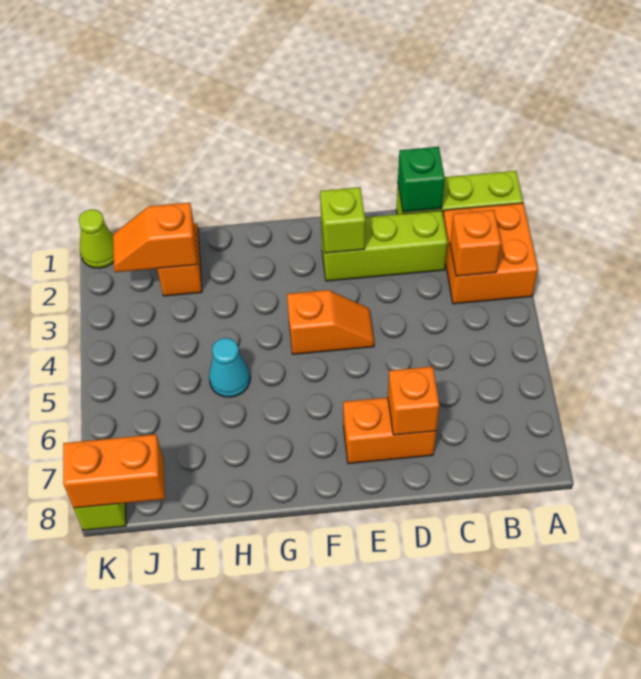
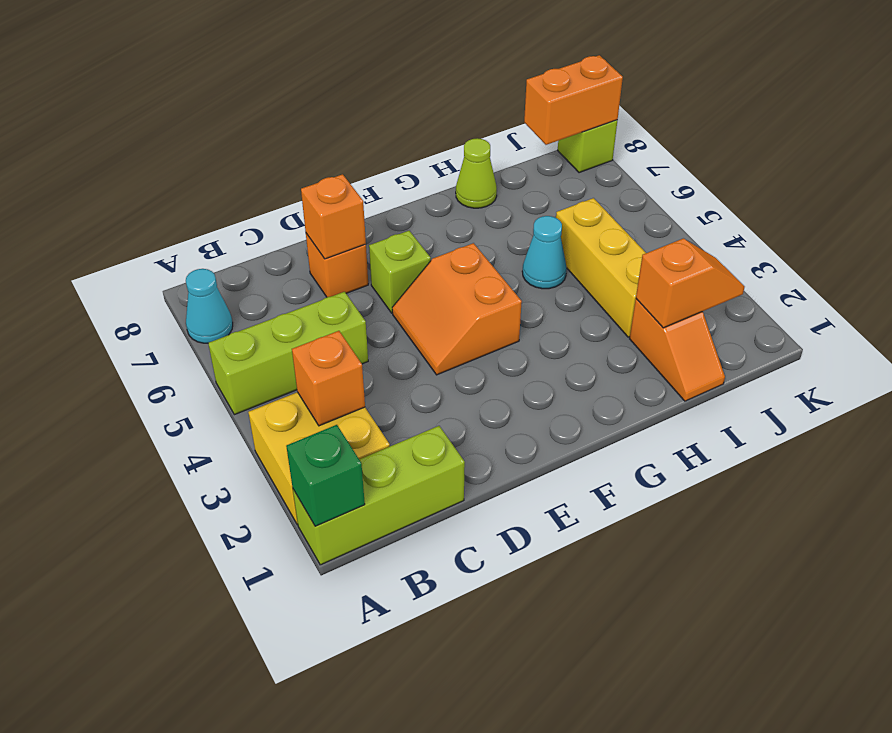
orange 2x2 brick [443,203,538,304] -> yellow 2x2 brick [248,392,390,525]
none -> cyan 1x1 cone [186,269,233,343]
green 1x1 brick [398,147,445,212] -> green 1x1 brick moved to [286,425,365,526]
lime 1x3 brick [321,210,448,281] -> lime 1x3 brick moved to [208,292,368,415]
orange 1x2 brick [343,398,436,464] -> orange 1x1 brick [306,233,368,297]
lime 1x1 brick [320,187,365,253] -> lime 1x1 brick moved to [369,231,431,313]
orange 1x2 slope [287,290,374,354] -> orange 2x2 slope [392,243,522,375]
none -> yellow 1x3 brick [556,198,646,337]
lime 1x1 cone [79,209,114,268] -> lime 1x1 cone moved to [456,138,497,208]

